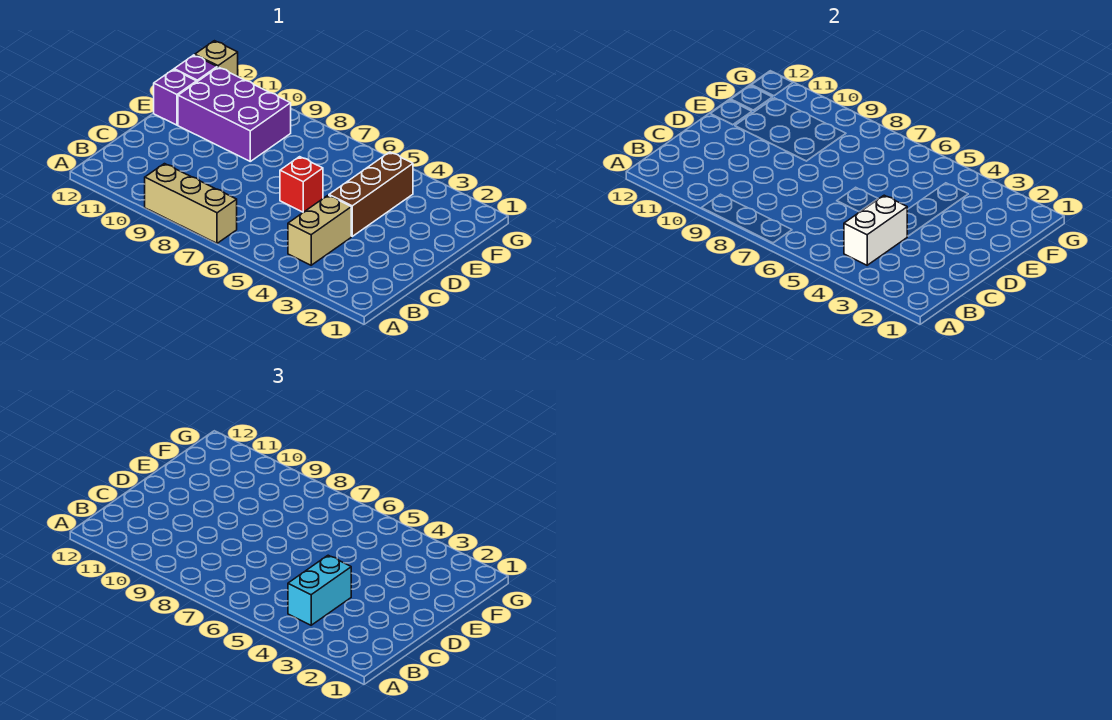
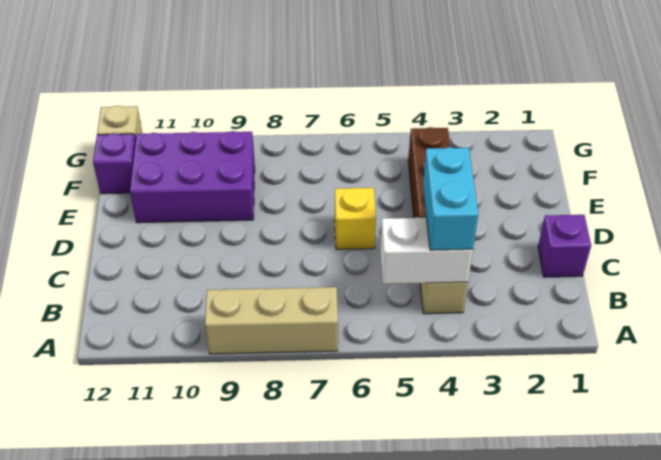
white 1x2 brick [844,195,907,265] -> white 1x2 brick turned to [380,218,473,284]
red 1x1 brick [280,157,323,212] -> yellow 1x1 brick [335,188,376,249]
purple 1x1 brick [154,69,197,125] -> purple 1x1 brick moved to [538,215,591,277]

